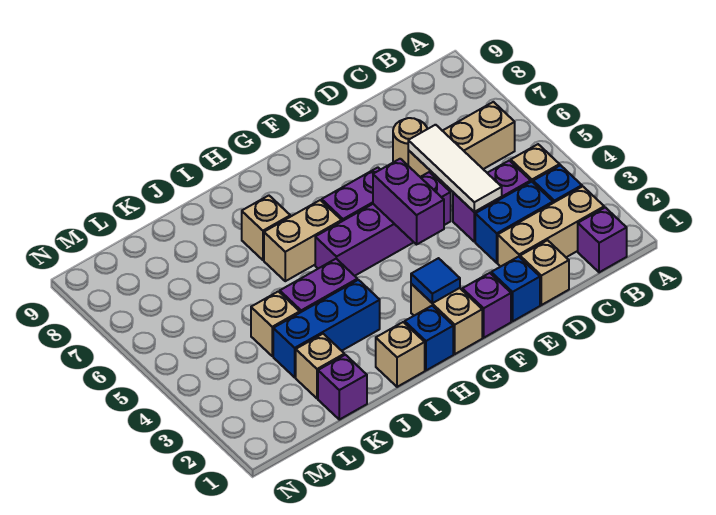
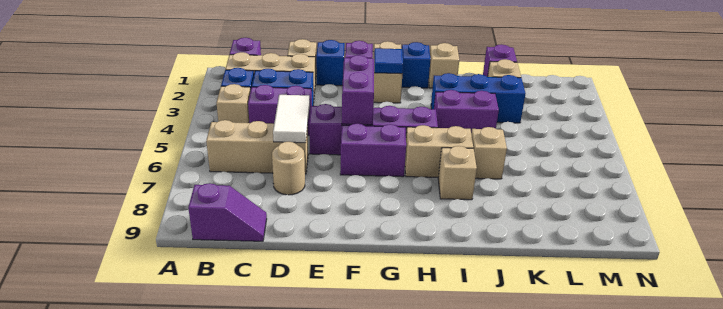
none -> purple 1x2 slope [188,183,267,241]
white 1x3 tile [408,125,502,212] -> white 1x2 tile [273,95,310,143]
tan 1x1 brick [251,291,300,356] -> tan 1x1 brick moved to [471,127,507,179]

